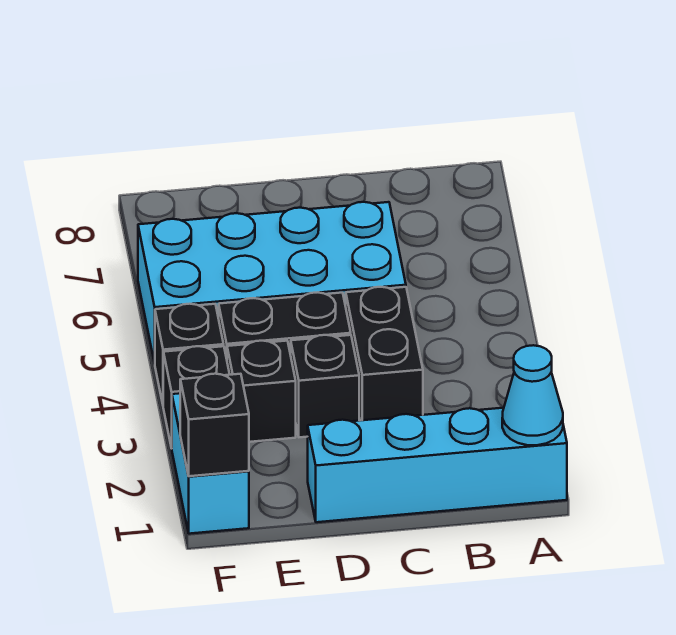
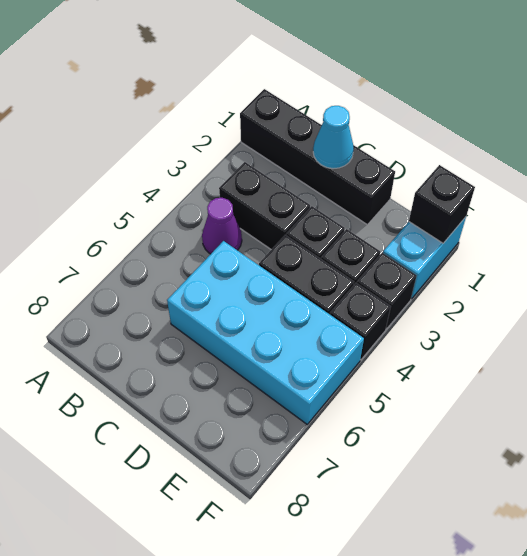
cyan 1x4 brick [308,408,567,522] -> black 1x4 brick [240,89,395,225]
cyan 1x1 cone [502,345,563,445] -> cyan 1x1 cone moved to [313,106,354,169]
none -> purple 1x1 cone [202,198,242,254]
black 1x2 brick [346,287,423,420] -> black 1x2 brick turned to [219,162,310,250]

